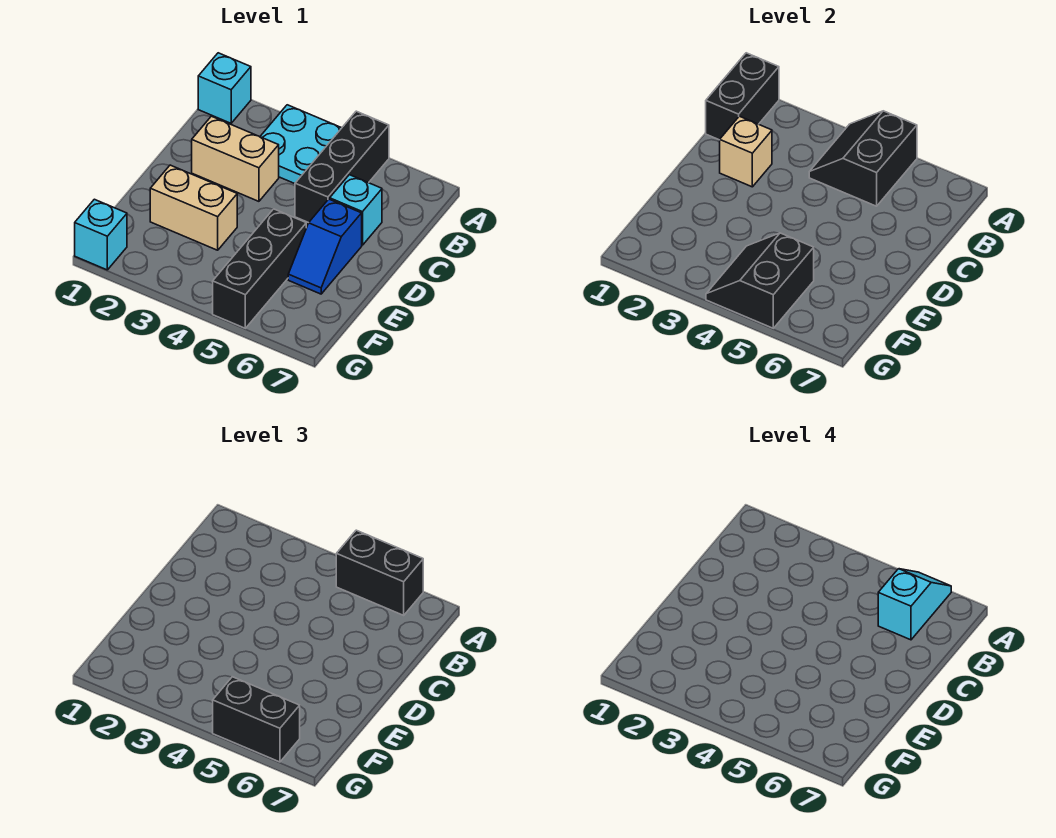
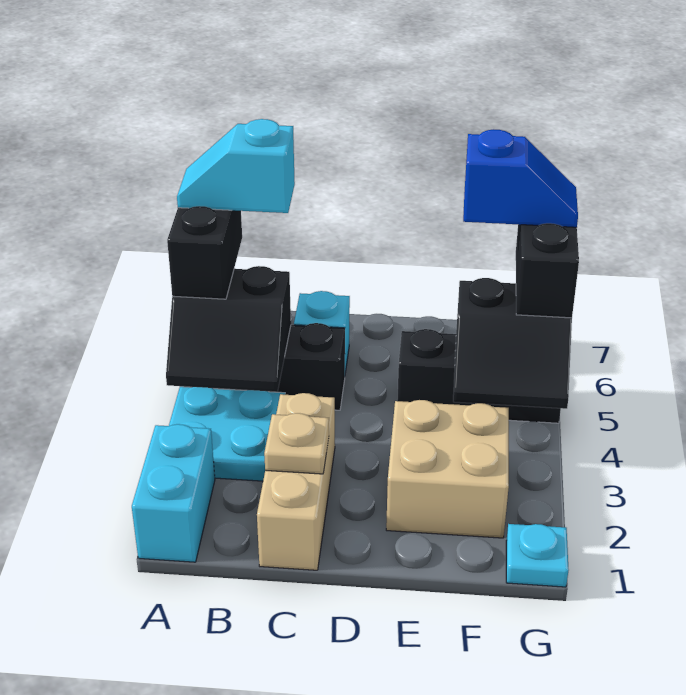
cyan 1x1 brick [198,53,251,123] -> cyan 1x2 brick [132,424,215,562]
black 1x2 brick [706,53,779,140] -> none
tan 1x2 brick [192,116,279,201] -> tan 1x3 brick [257,393,335,570]
tan 1x1 brick [720,116,772,187] -> tan 1x1 plate [264,413,329,474]
blue 1x2 slope [288,199,362,294] -> blue 1x2 slope moved to [463,129,578,227]
tan 1x2 brick [150,165,237,250] -> tan 2x2 brick [386,400,509,538]
cyan 1x1 brick [75,199,127,270] -> cyan 1x1 plate [506,524,569,587]

